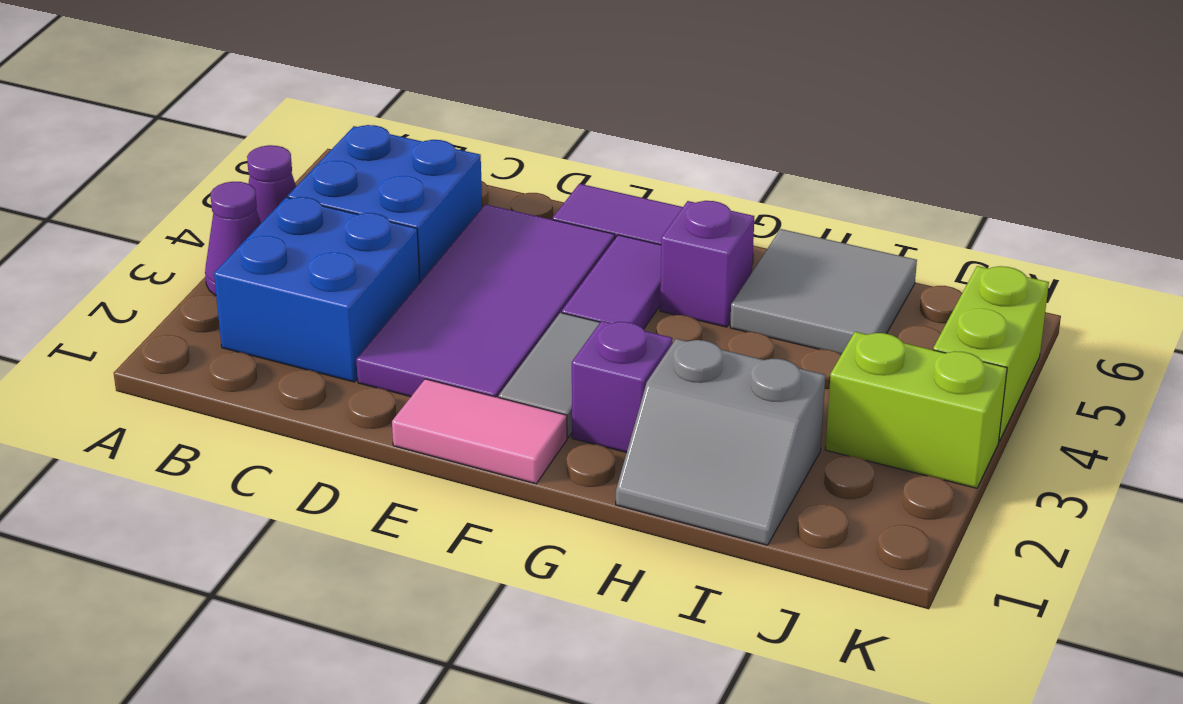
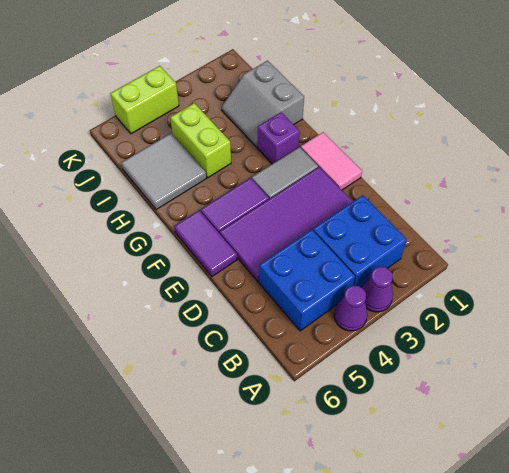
purple 1x1 brick [660,201,754,327] -> none
grey 2x2 slope [616,339,825,545] -> grey 2x2 slope turned to [222,61,304,147]
lime 1x2 brick [825,332,1007,488] -> lime 1x2 brick moved to [170,103,231,178]

